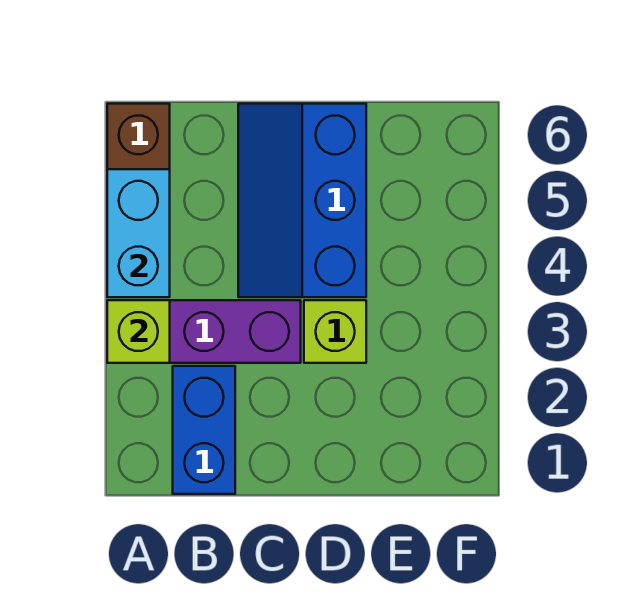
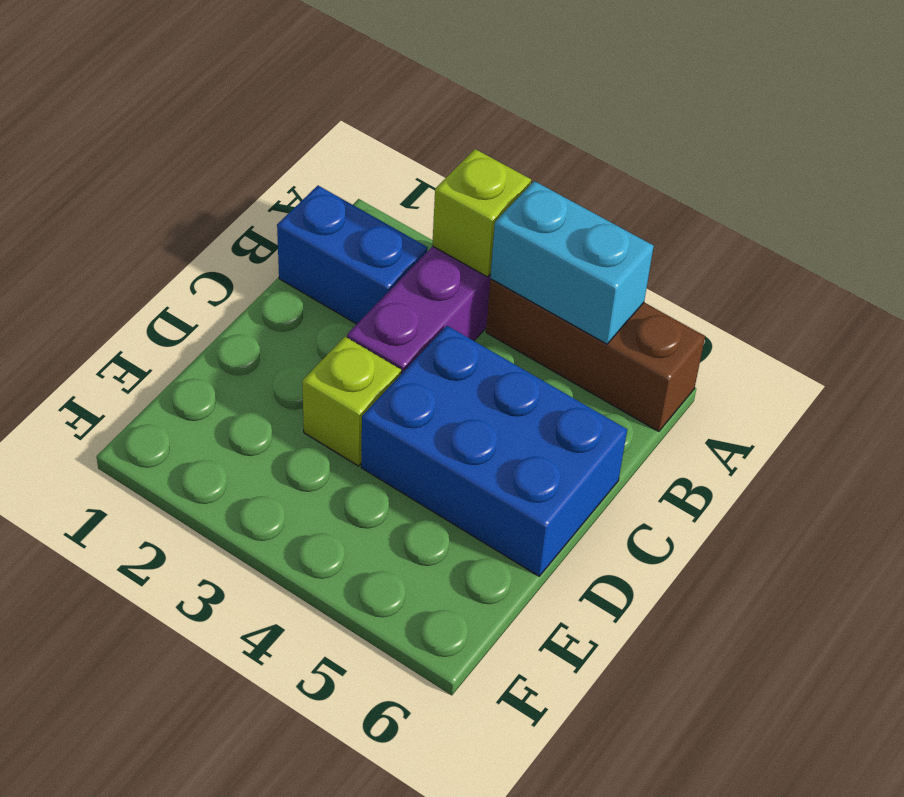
blue 2x3 slope [238,104,366,297] -> blue 2x3 brick [361,326,627,576]

